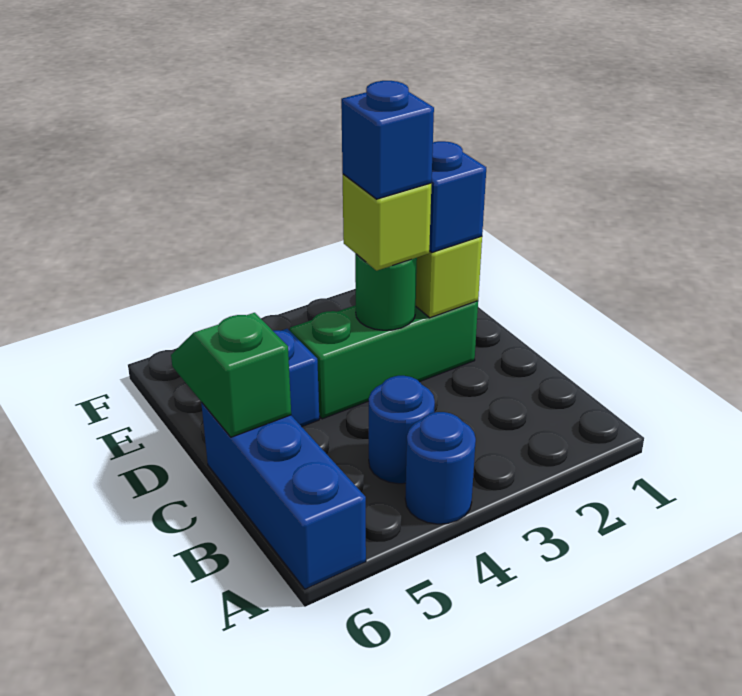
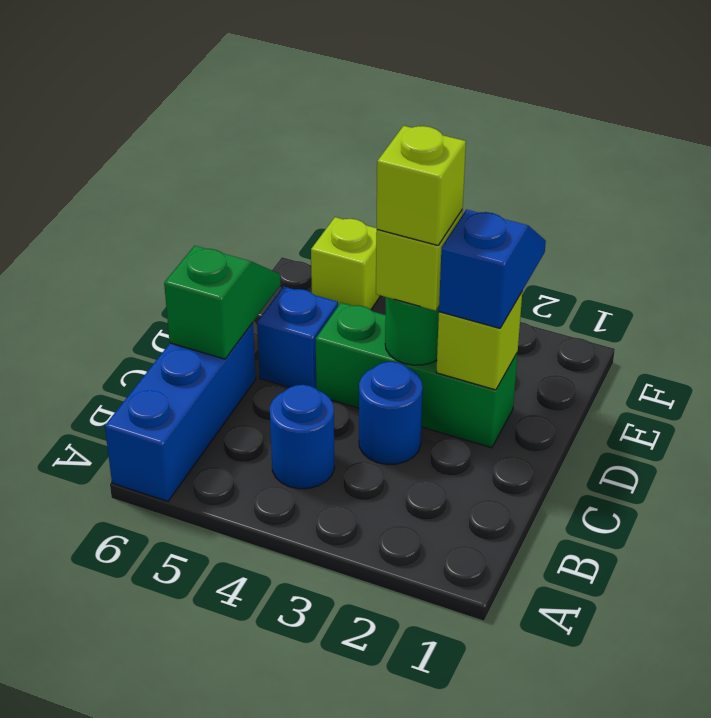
blue 1x1 round brick [405,412,476,524] -> blue 1x1 round brick moved to [359,362,423,465]
blue 1x1 brick [341,81,434,199] -> lime 1x1 brick [377,126,466,245]
none -> lime 1x1 brick [311,217,381,309]

